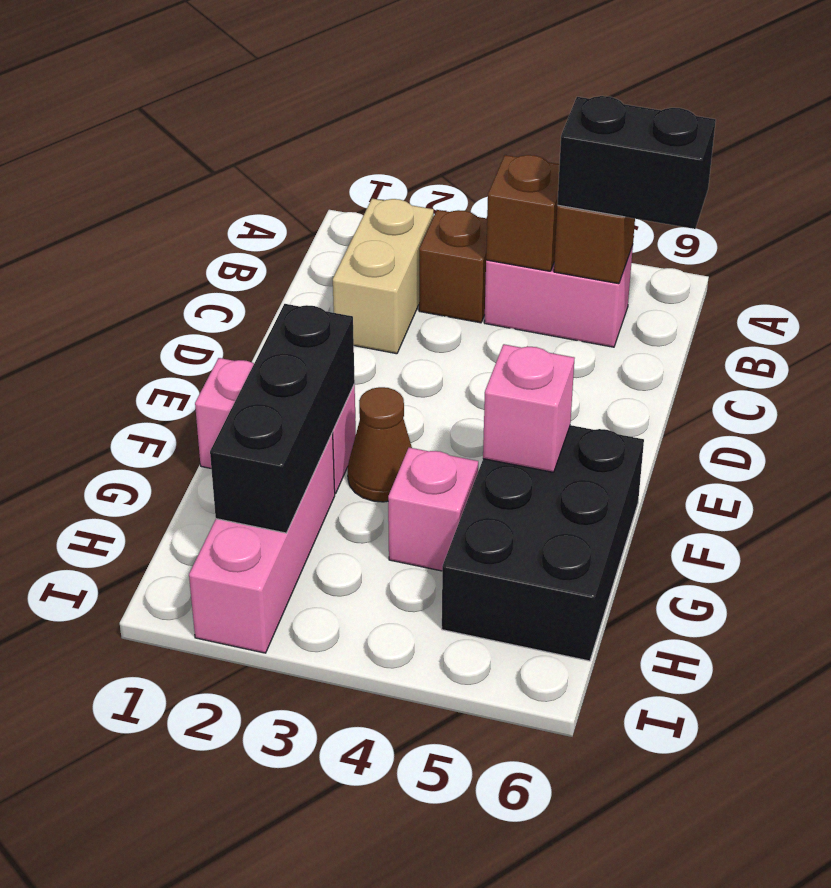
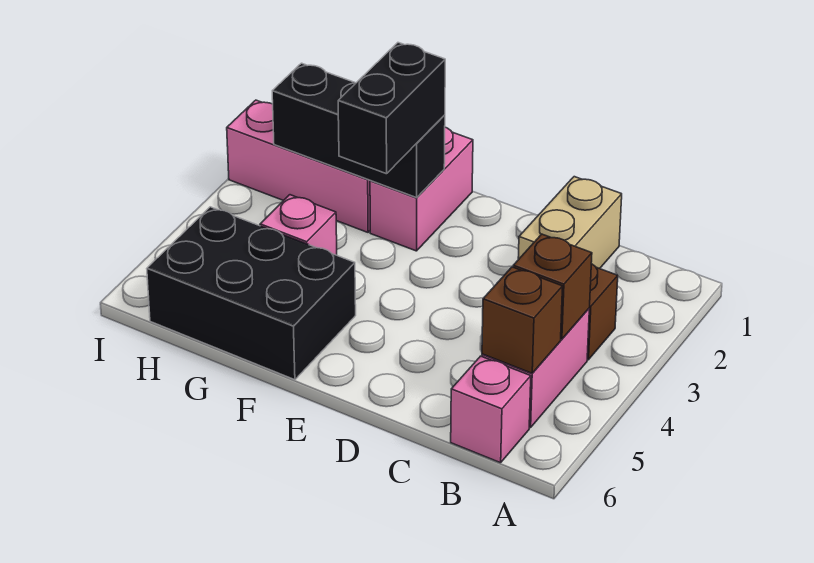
tan 1x2 brick [333,199,434,354] -> tan 1x2 brick turned to [518,177,622,269]
black 1x2 brick [557,96,716,229] -> black 1x2 brick moved to [338,43,445,174]
brown 1x1 cone [348,387,412,502] -> none
pink 1x1 brick [483,344,574,472] -> pink 1x1 brick moved to [451,356,531,463]

